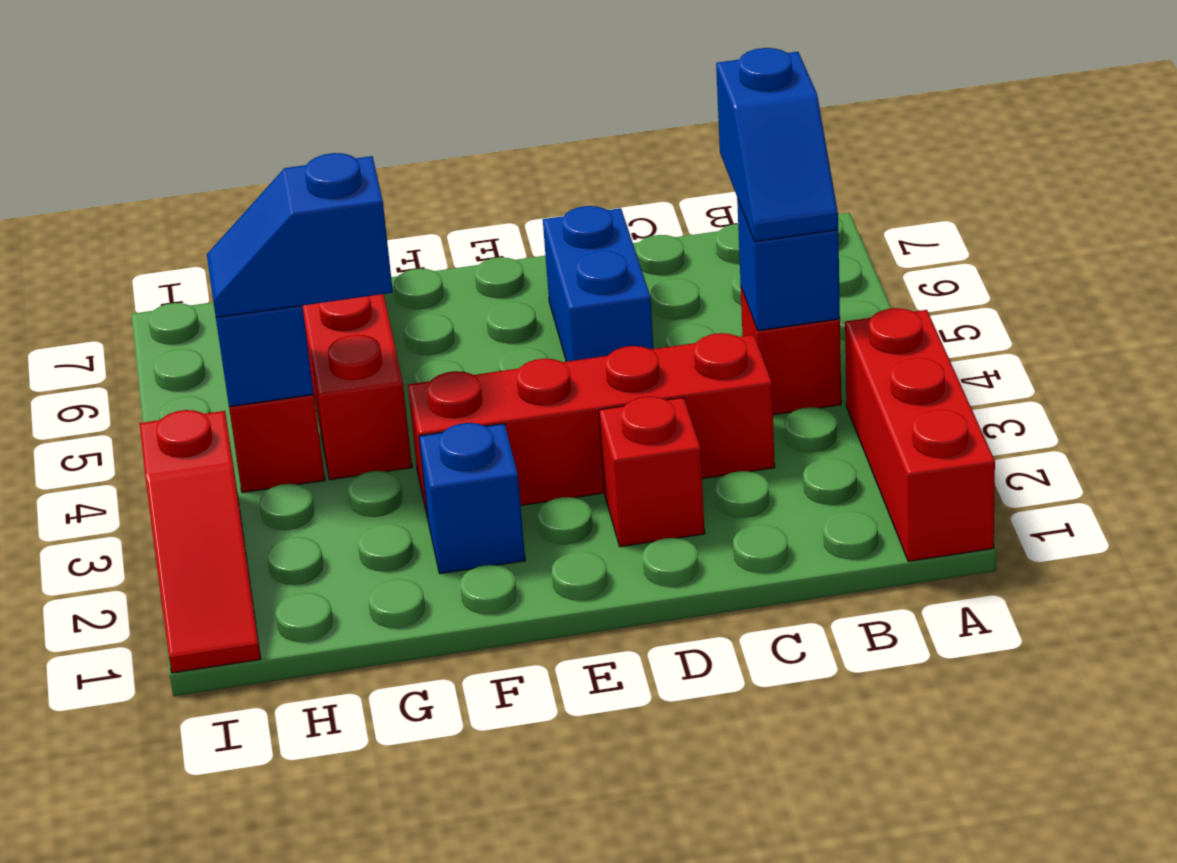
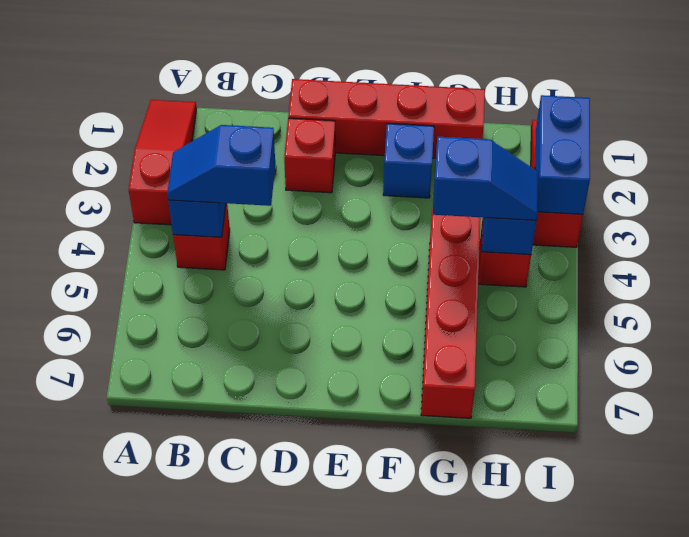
red 1x3 brick [845,308,995,561] -> red 1x3 slope [129,100,197,225]
blue 1x2 slope [716,48,838,242] -> blue 1x2 slope turned to [167,125,275,206]
red 1x4 brick [408,333,775,518] -> red 1x4 brick moved to [288,79,485,158]
blue 1x2 brick [543,206,653,362] -> blue 1x2 brick moved to [535,95,590,214]

